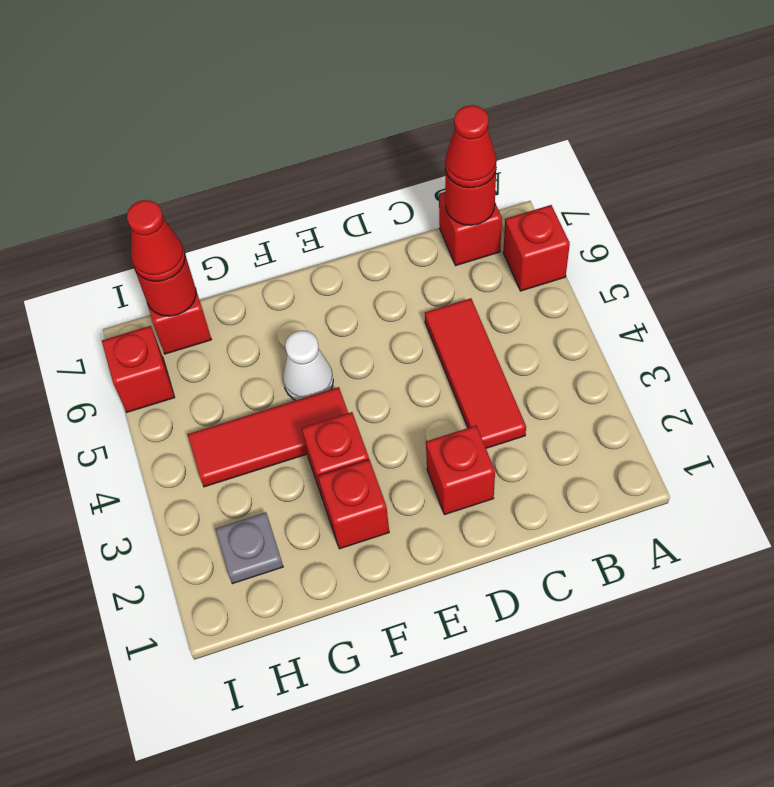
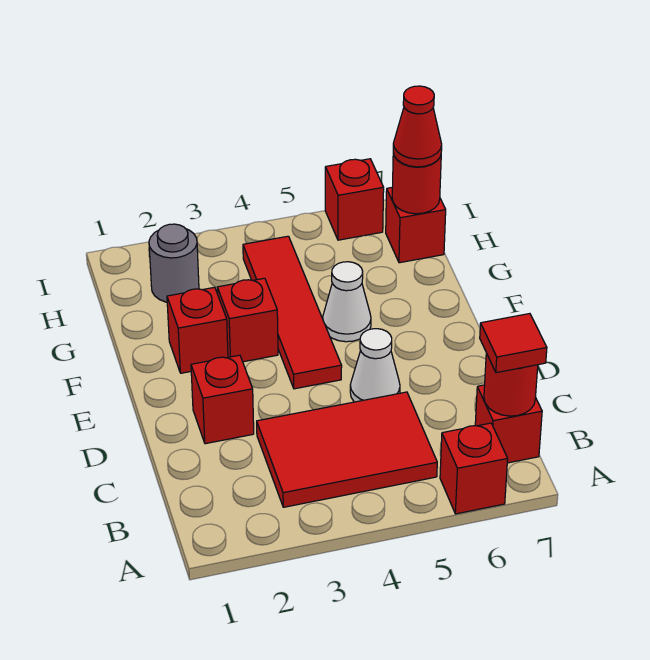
red 1x1 cone [445,105,497,188] -> red 1x1 tile [480,314,547,373]
red 1x3 tile [425,298,526,448] -> red 2x3 tile [257,392,437,507]
none -> white 1x1 cone [350,329,400,402]
red 1x3 tile [187,387,348,487] -> red 1x4 tile [243,236,342,389]
grey 1x1 plate [215,512,283,584] -> grey 1x1 round brick [149,224,199,302]

